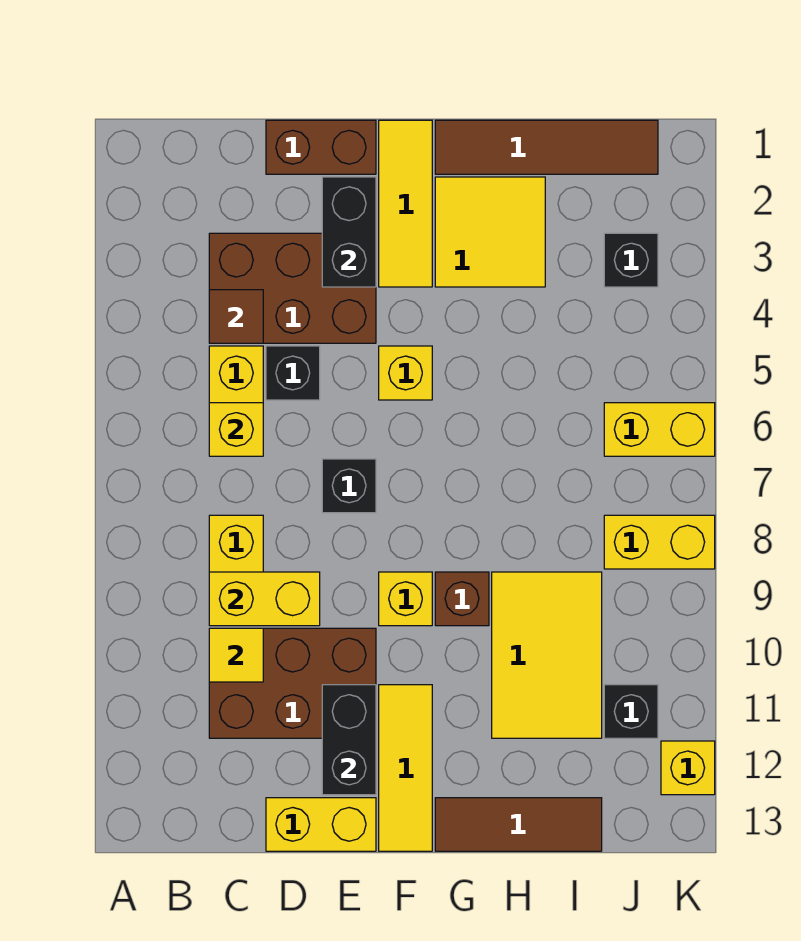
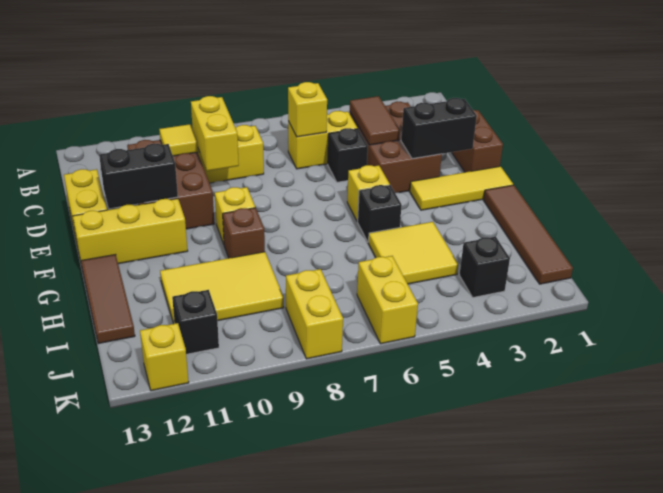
brown 1x1 tile [209,290,263,343] -> brown 1x2 tile [350,96,400,145]
black 1x1 brick [322,459,376,513] -> black 1x1 brick moved to [358,185,402,242]
yellow 1x3 tile [379,685,432,851] -> yellow 1x3 brick [73,199,188,265]
yellow 2x2 tile [435,177,545,287] -> yellow 2x2 tile moved to [368,222,458,284]

